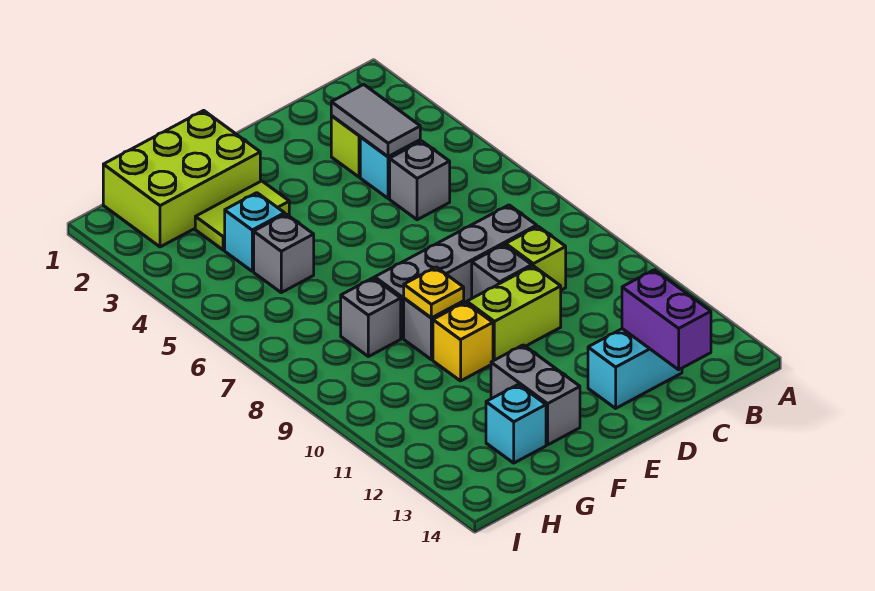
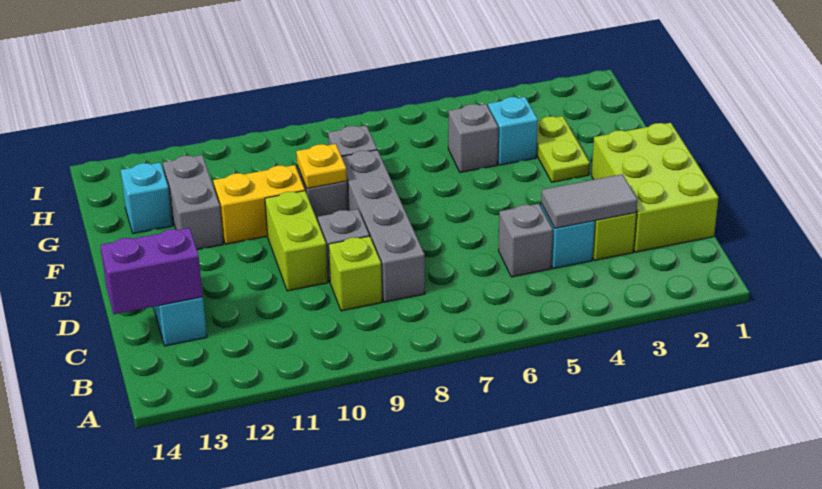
lime 2x3 brick [103,110,260,247] -> lime 2x3 brick moved to [592,123,719,252]
lime 1x2 tile [195,181,289,250] -> lime 1x2 plate [537,116,590,182]
yellow 1x1 brick [433,302,493,381] -> yellow 1x2 brick [213,165,305,244]
grey 1x2 brick [491,345,580,445] -> grey 1x2 brick turned to [163,155,223,250]

